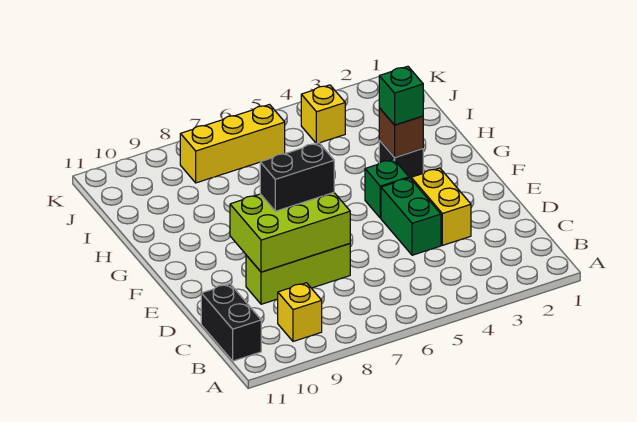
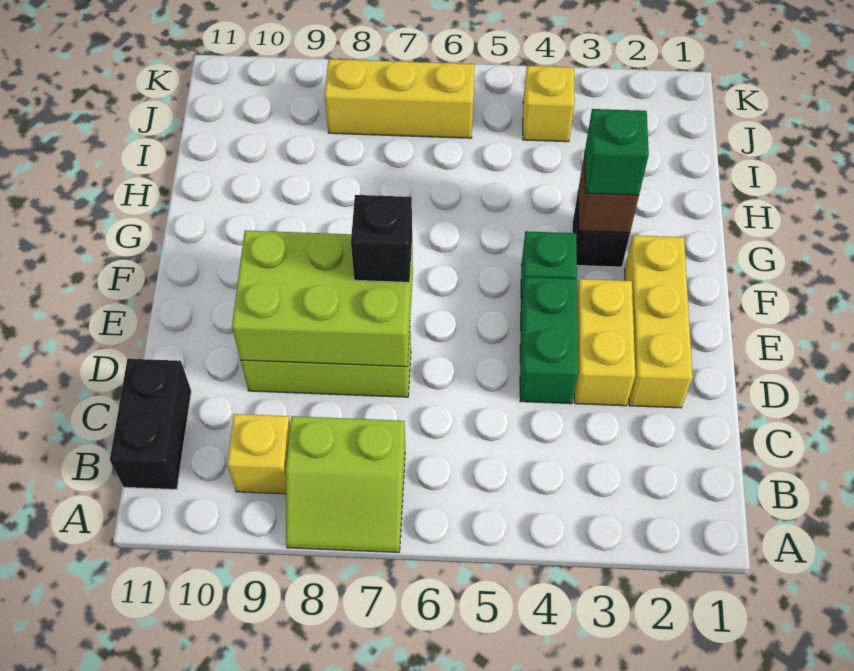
none -> lime 2x2 slope [286,416,405,552]
none -> yellow 1x3 brick [625,235,693,408]
black 1x2 brick [260,143,334,211] -> black 1x1 brick [351,195,412,282]

